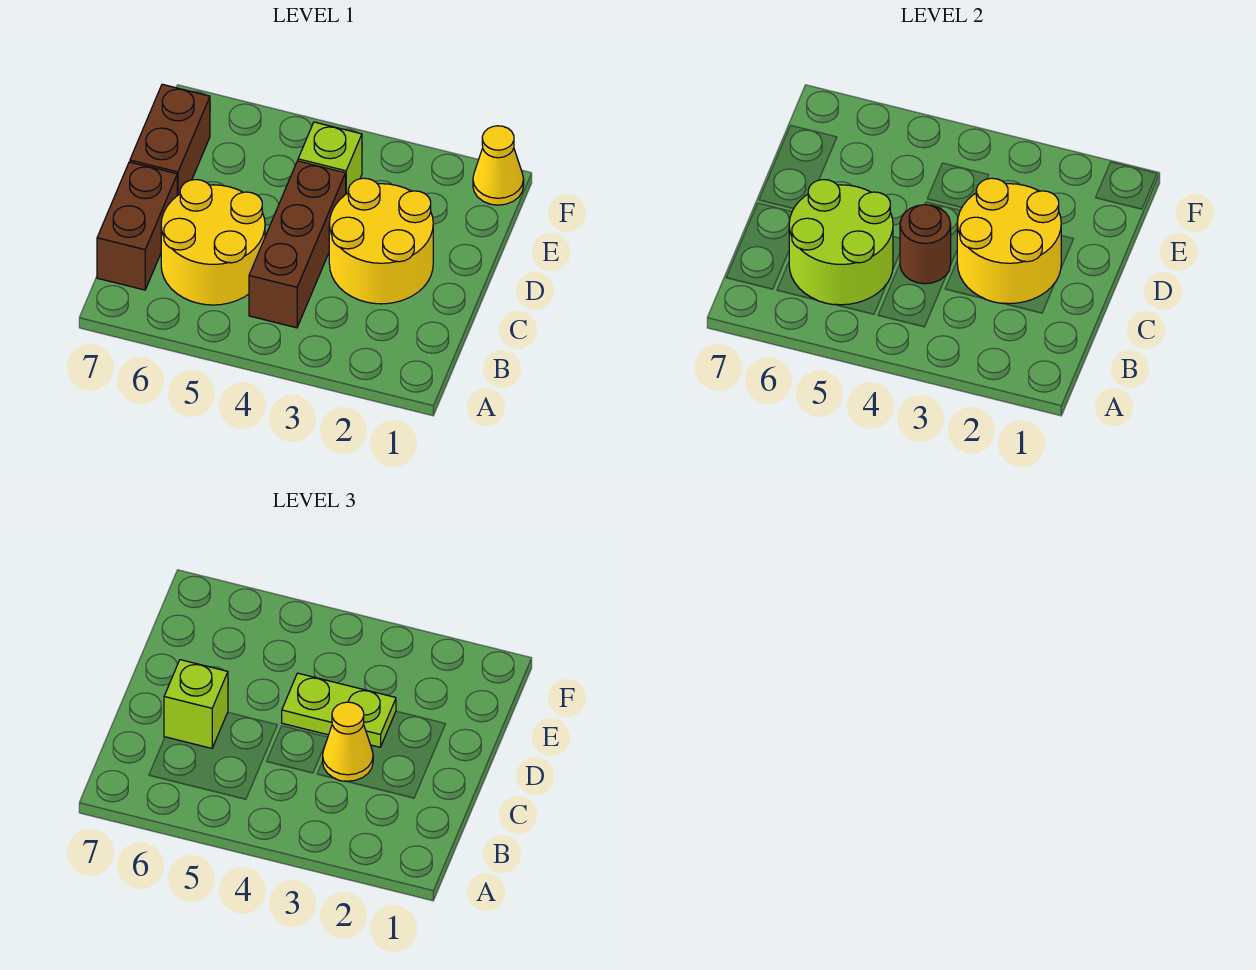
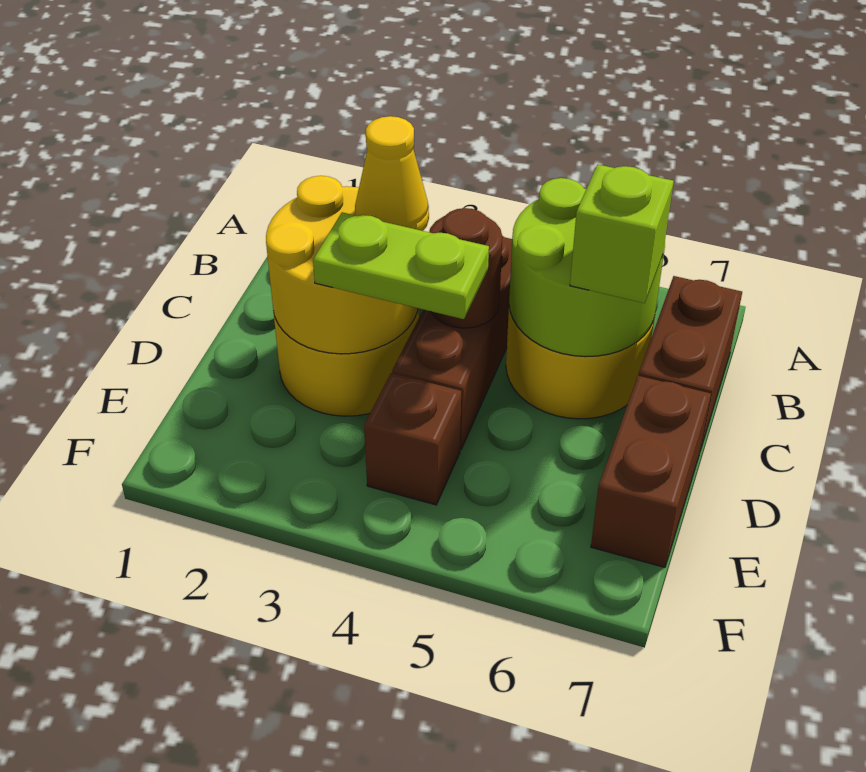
lime 1x1 brick [298,122,362,194] -> brown 1x1 brick [364,373,461,505]
yellow 1x1 cone [473,126,524,205] -> none

